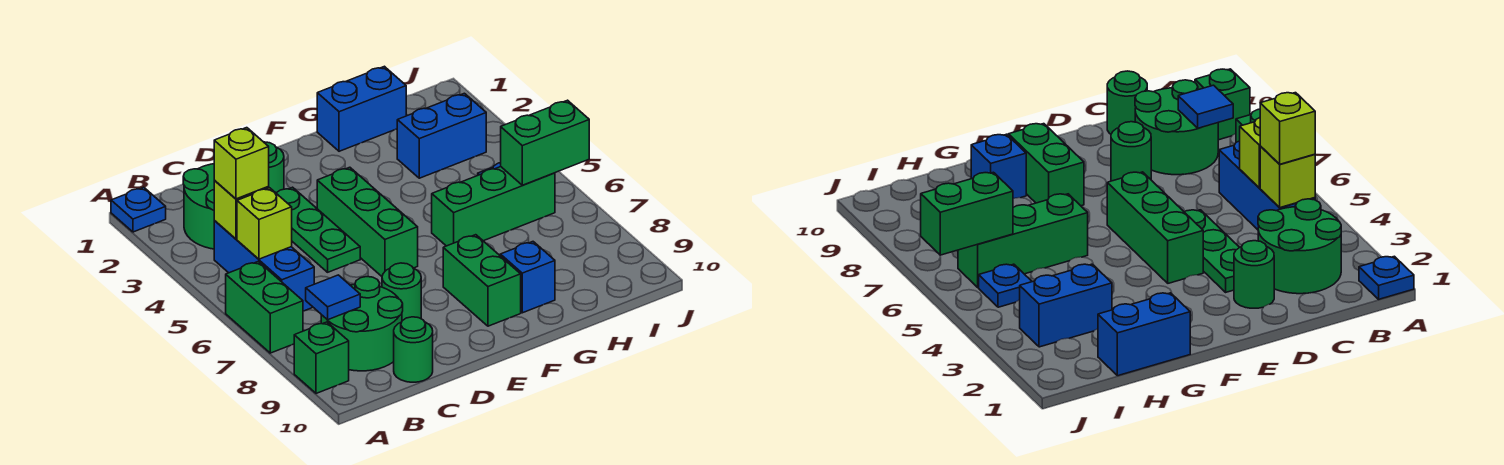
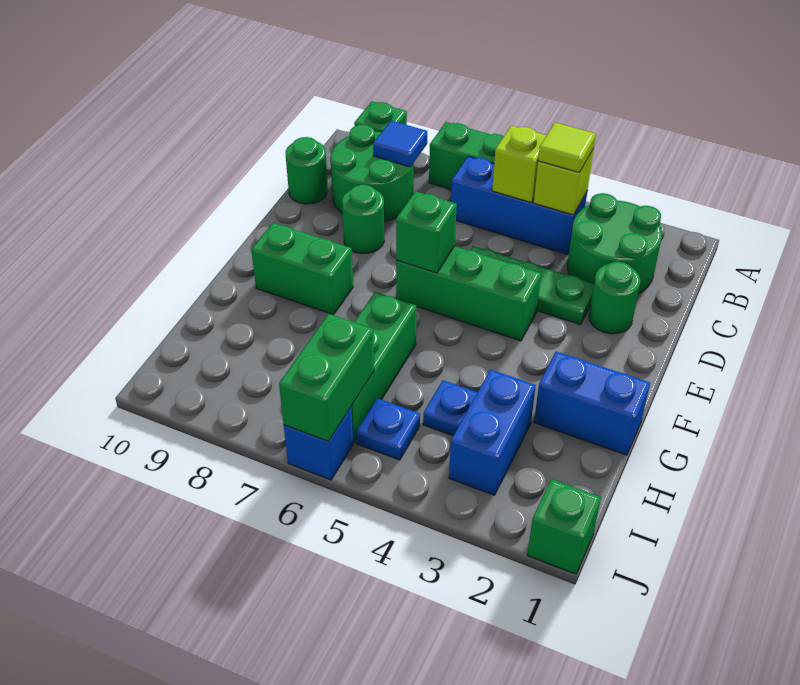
blue 1x1 plate [111,187,166,232] -> blue 1x1 plate moved to [423,380,477,436]
lime 1x1 brick [214,128,269,199] -> lime 1x1 tile [538,123,596,173]
none -> green 1x1 brick [396,191,457,273]
blue 1x2 brick [317,66,406,151] -> blue 1x2 brick turned to [534,352,650,455]
blue 1x1 brick [500,242,555,313] -> blue 1x1 brick moved to [284,408,353,480]
none -> green 1x1 brick [527,479,601,574]

